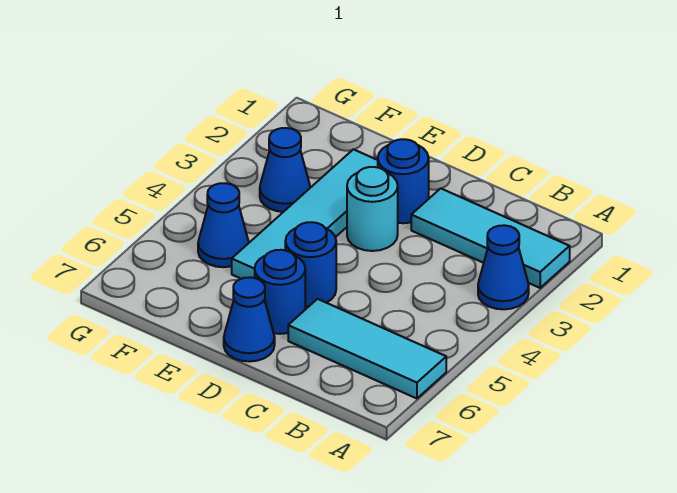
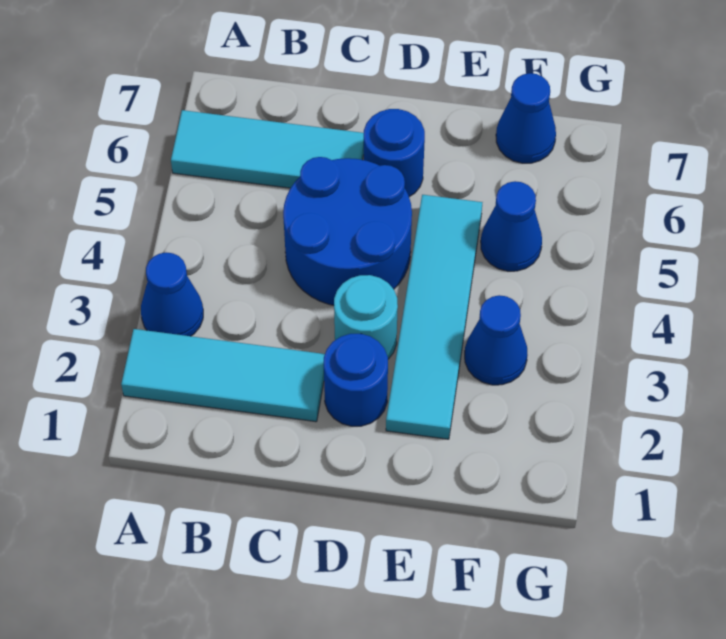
blue 1x1 round brick [285,222,336,306] -> blue 2x2 round brick [283,157,412,305]
blue 1x1 cone [224,277,275,362] -> blue 1x1 cone moved to [496,73,556,163]

